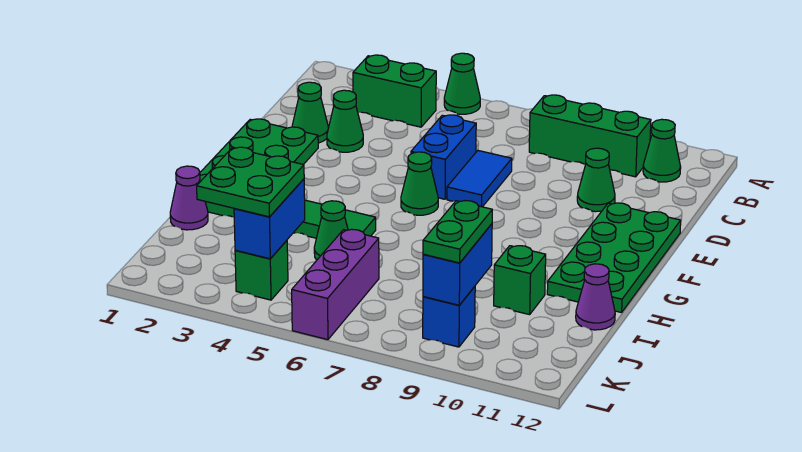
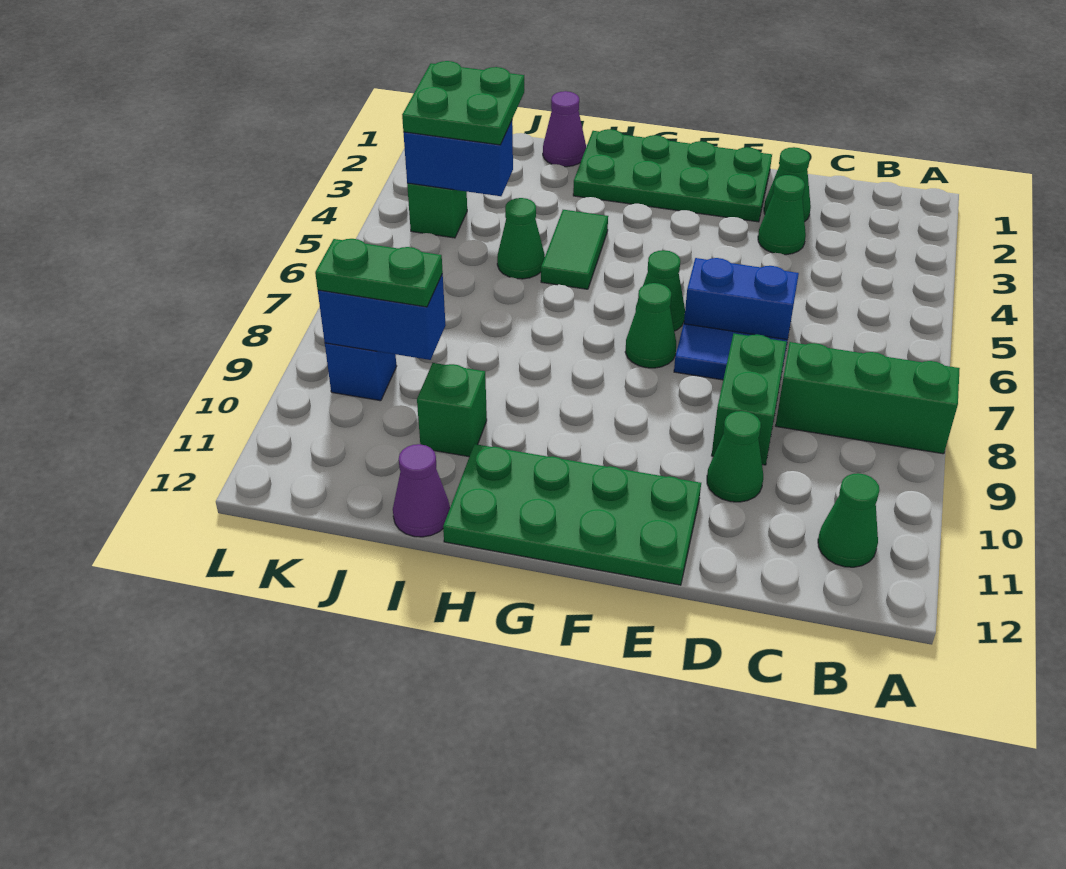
green 1x1 cone [444,53,480,114] -> green 1x1 cone moved to [625,283,676,368]
green 1x2 brick [353,55,436,127] -> green 1x2 brick moved to [712,334,787,465]
green 1x3 brick [529,95,651,177] -> green 1x3 brick turned to [776,342,960,454]
purple 1x3 brick [292,229,379,340] -> none

